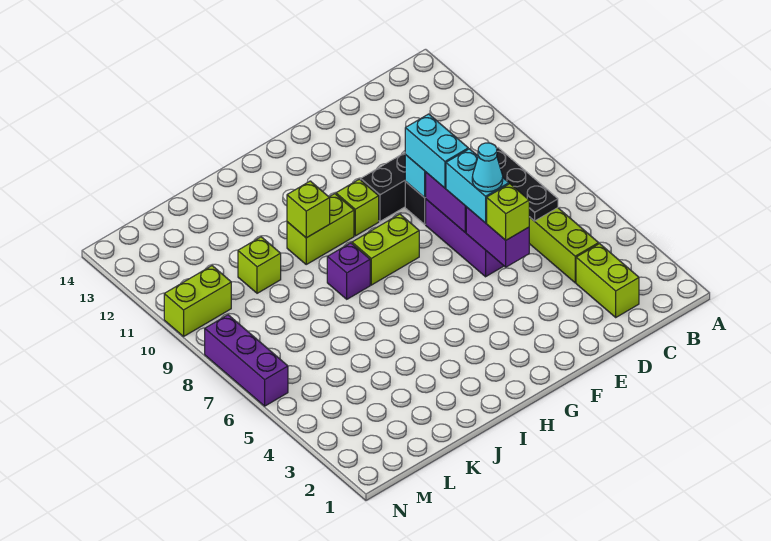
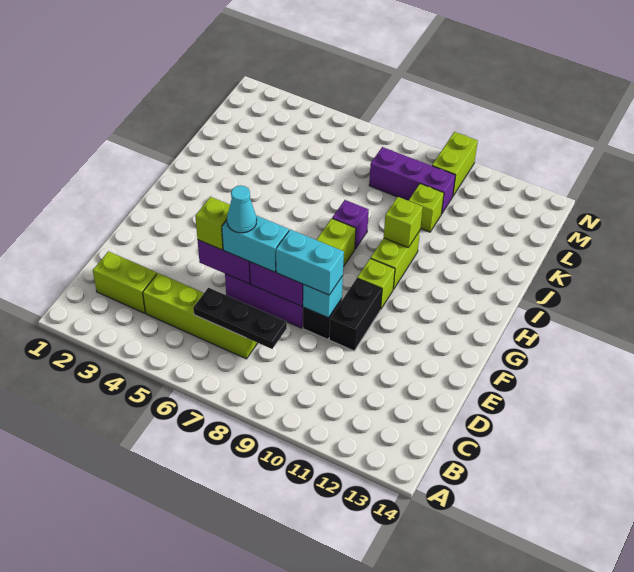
purple 1x3 brick [205,315,288,406] -> purple 1x3 brick moved to [369,147,455,214]

